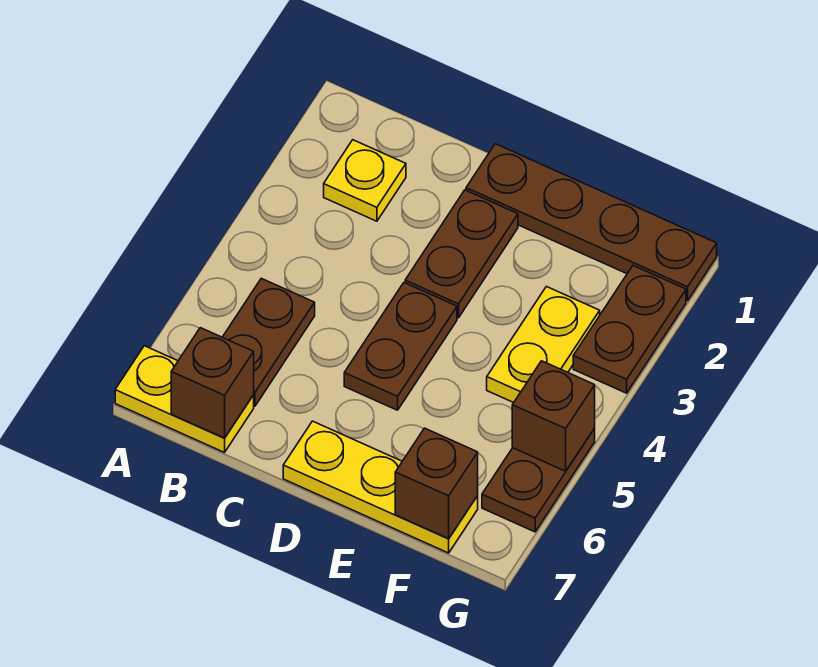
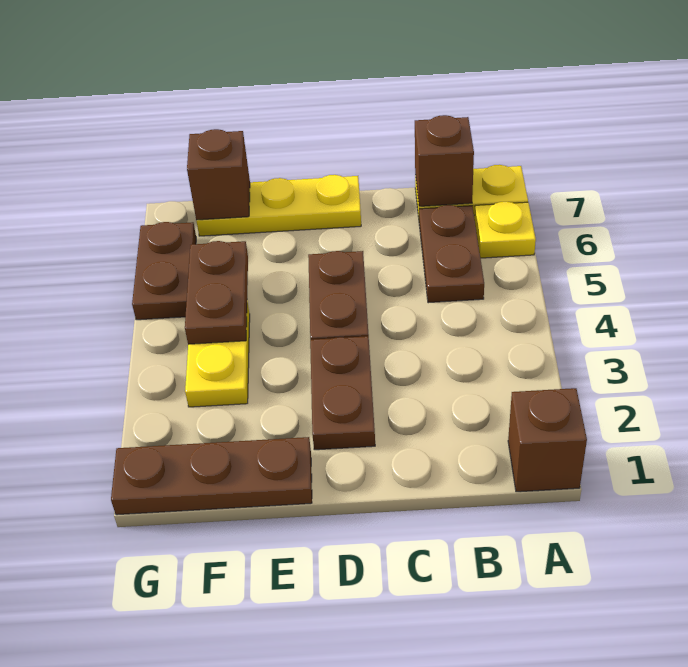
yellow 1x1 plate [324,140,406,221] -> yellow 1x1 plate moved to [475,202,536,258]
brown 1x4 plate [466,144,717,301] -> brown 1x3 plate [111,437,312,515]
brown 1x2 plate [573,266,686,393] -> brown 1x2 plate moved to [185,241,248,344]
brown 1x1 brick [512,361,595,471] -> brown 1x1 brick moved to [508,388,587,492]

